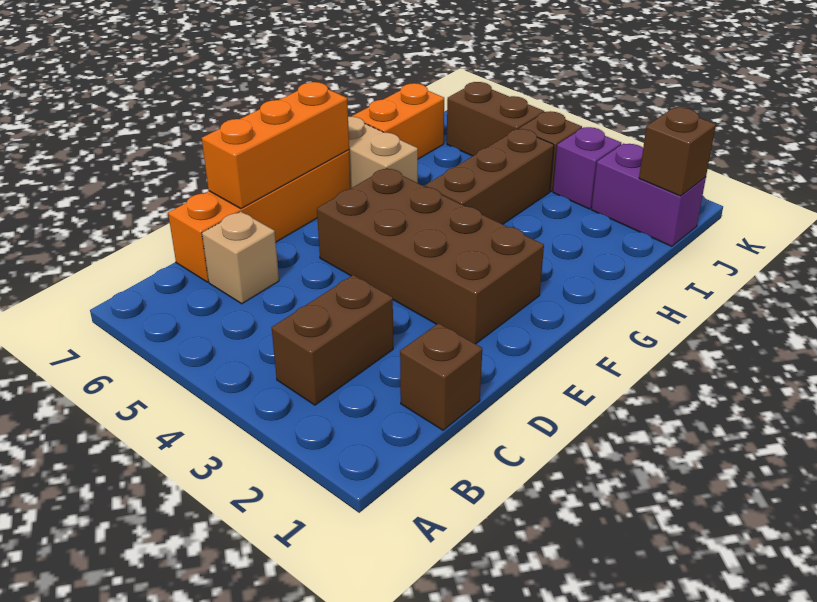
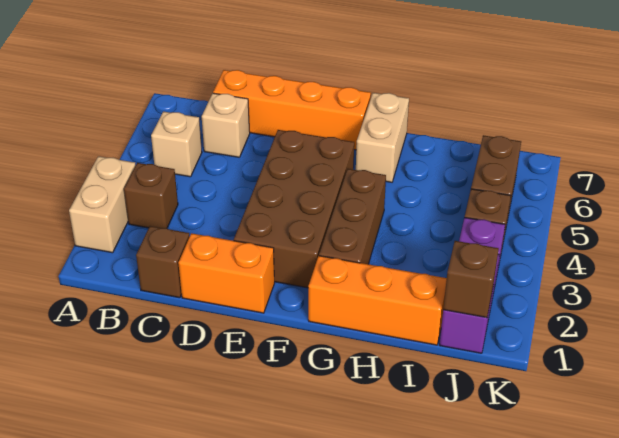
none -> tan 1x2 brick [69,156,136,253]
brown 1x2 brick [272,275,393,405] -> brown 1x1 brick [124,163,178,228]
none -> tan 1x1 brick [151,112,202,177]
orange 1x3 brick [202,82,349,209] -> orange 1x3 brick moved to [308,256,447,345]
brown 1x3 brick [425,129,554,224] -> brown 1x3 brick turned to [319,169,386,264]
orange 1x2 brick [352,83,444,159] -> orange 1x2 brick moved to [178,233,274,313]

